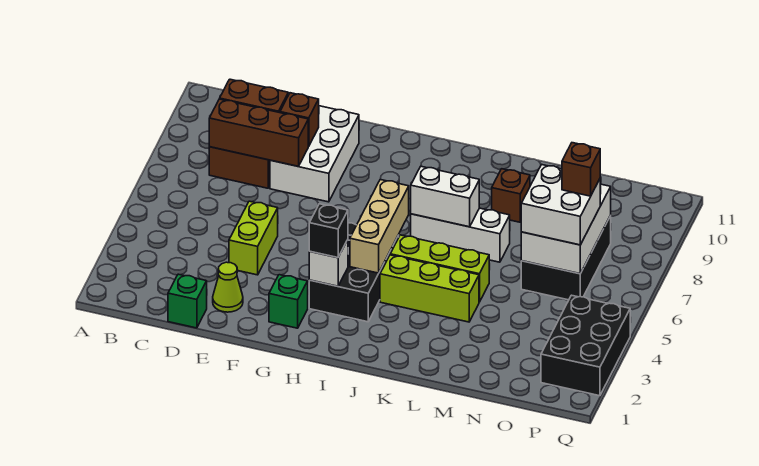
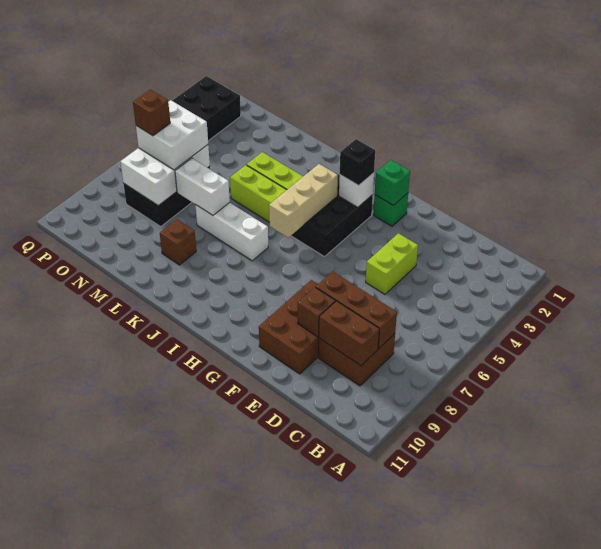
green 1x1 brick [168,274,207,328] -> green 1x1 brick moved to [375,160,410,205]
lime 1x1 cone [213,262,243,312] -> none
white 2x3 brick [270,106,359,202] -> brown 2x3 brick [259,280,319,374]
white 1x2 brick [411,166,479,227] -> white 1x2 brick moved to [175,158,230,215]

